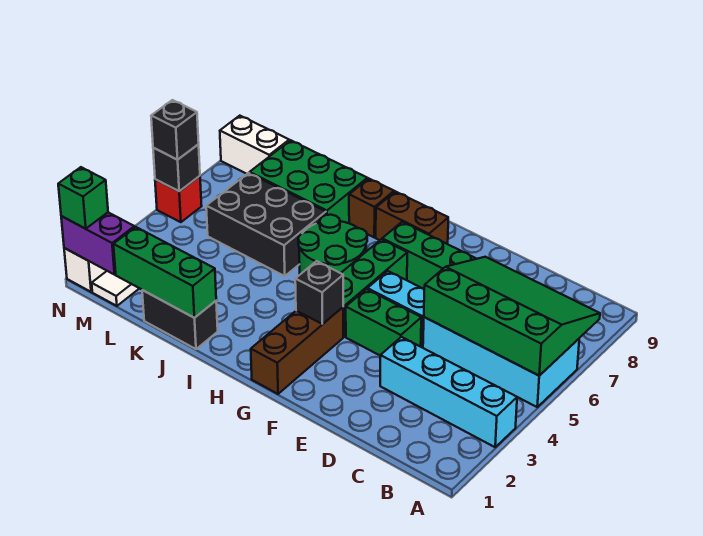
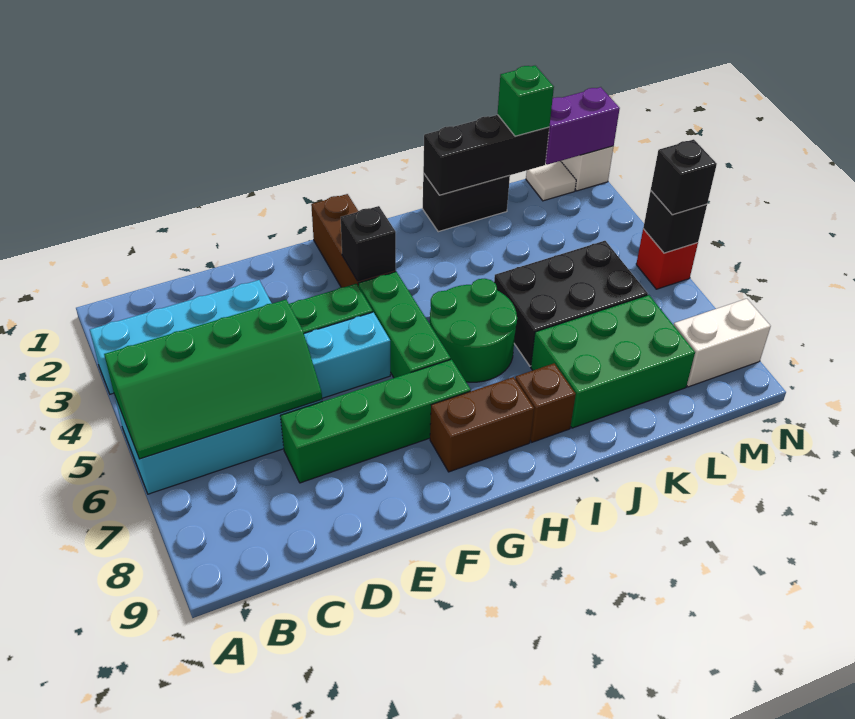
green 3x4 slope [424,257,600,376] -> green 2x4 slope [104,300,322,459]
green 1x3 brick [113,227,216,318] -> black 1x3 brick [423,115,549,195]
green 1x1 brick [58,167,108,229] -> green 1x1 brick moved to [498,66,554,136]

